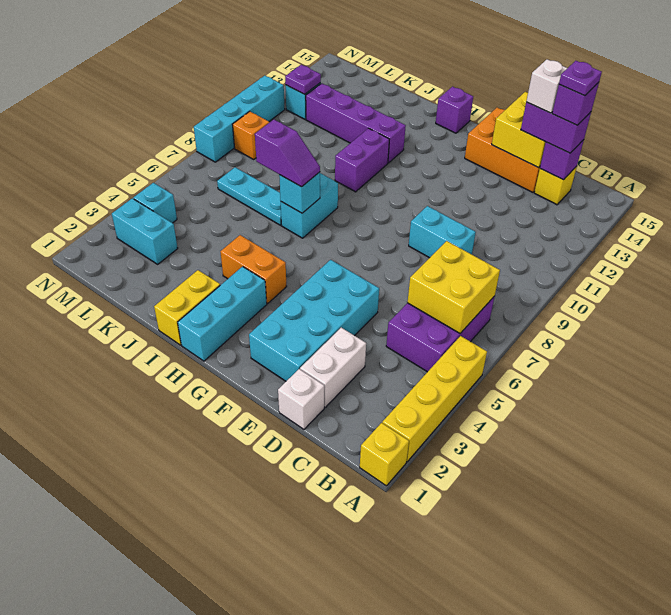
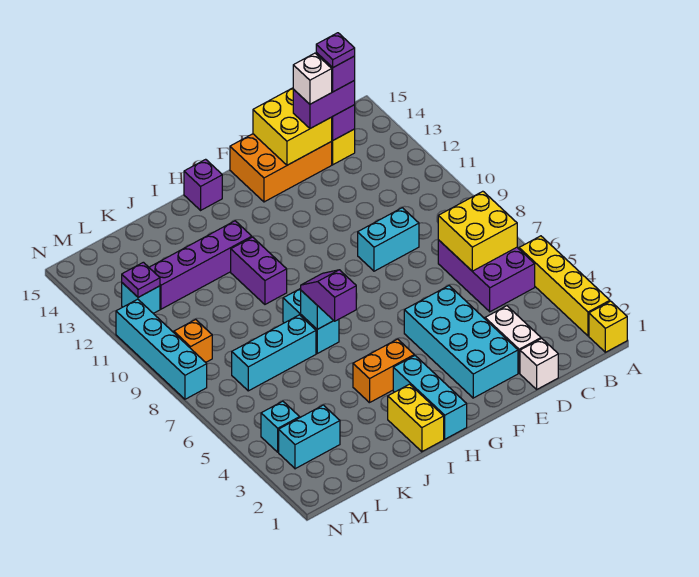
purple 1x2 slope [255,120,320,187] -> purple 1x2 slope turned to [301,270,356,321]
cyan 1x3 plate [217,167,281,225] -> cyan 1x3 brick [232,315,316,391]

